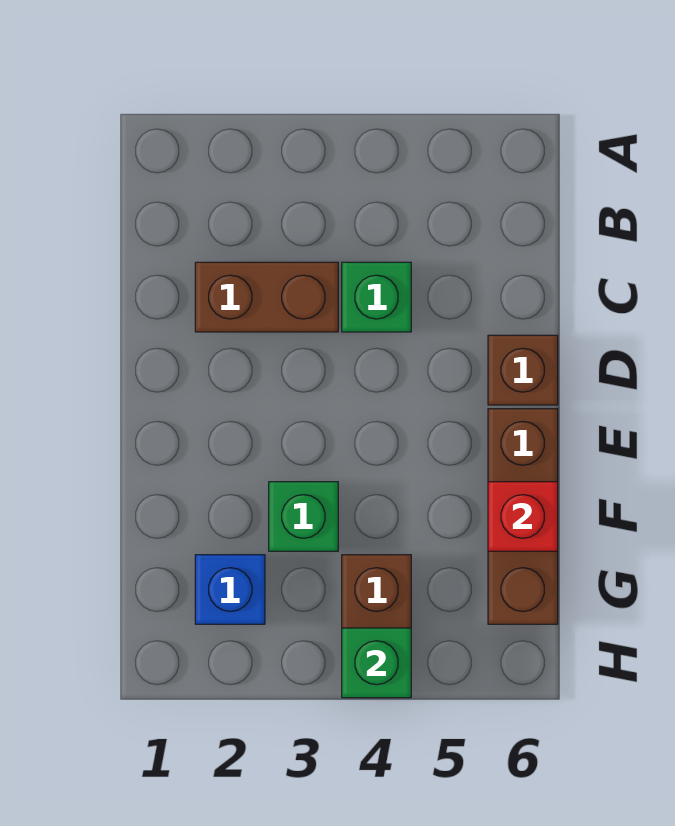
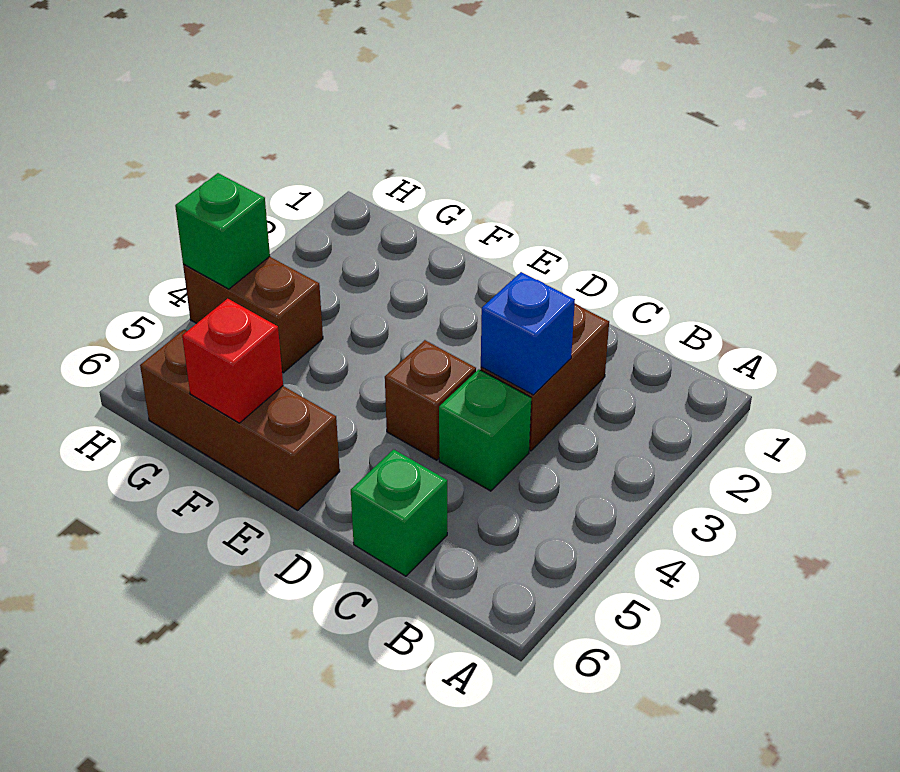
brown 1x1 brick [488,335,558,405] -> brown 1x1 brick moved to [385,340,476,460]
green 1x1 brick [269,482,338,551] -> green 1x1 brick moved to [351,449,447,576]
blue 1x1 brick [195,555,265,624] -> blue 1x1 brick moved to [481,272,575,395]

